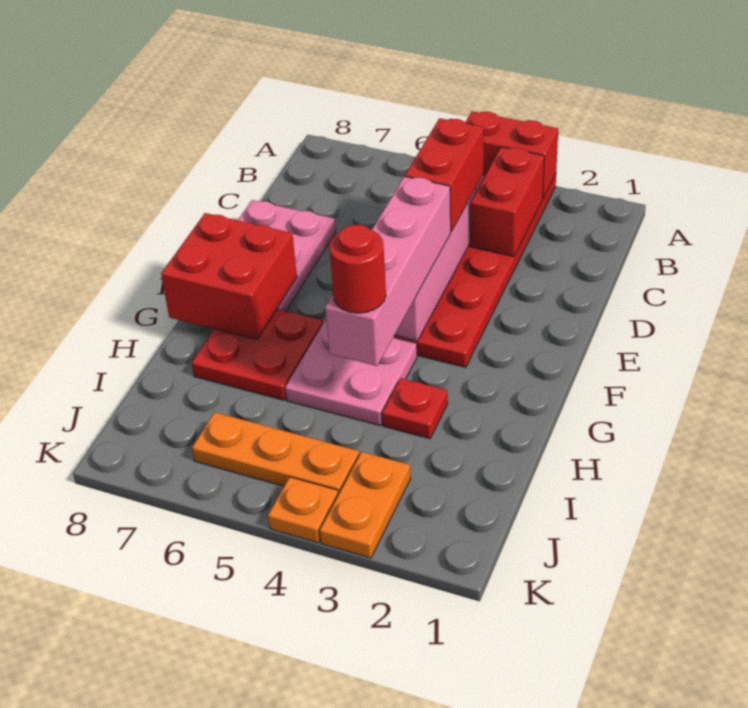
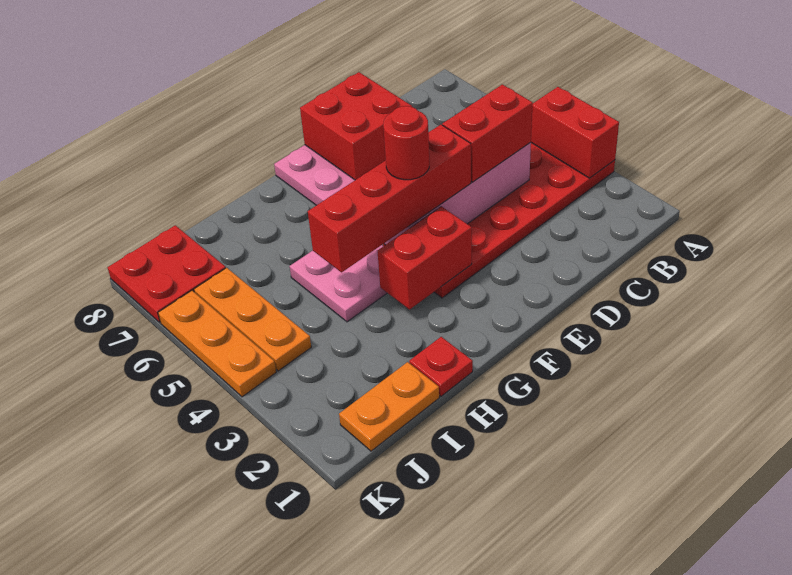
red 1x2 brick [470,147,544,257] -> red 1x2 brick moved to [377,206,472,309]
pink 1x4 brick [325,176,451,366] -> red 1x4 brick [308,125,471,272]
red 2x2 brick [161,213,297,340] -> red 2x2 brick moved to [300,72,412,180]
red 2x2 plate [192,309,323,400] -> red 2x2 plate moved to [108,225,226,323]
red 1x1 plate [382,378,448,439] -> red 1x1 plate moved to [409,337,473,396]
red 1x1 round brick [329,225,386,313] -> red 1x1 round brick moved to [383,106,429,180]
orange 1x2 plate [320,452,411,558] -> orange 1x2 plate moved to [339,362,439,451]
orange 1x1 plate [268,477,338,543] -> orange 1x3 plate [158,291,276,397]

